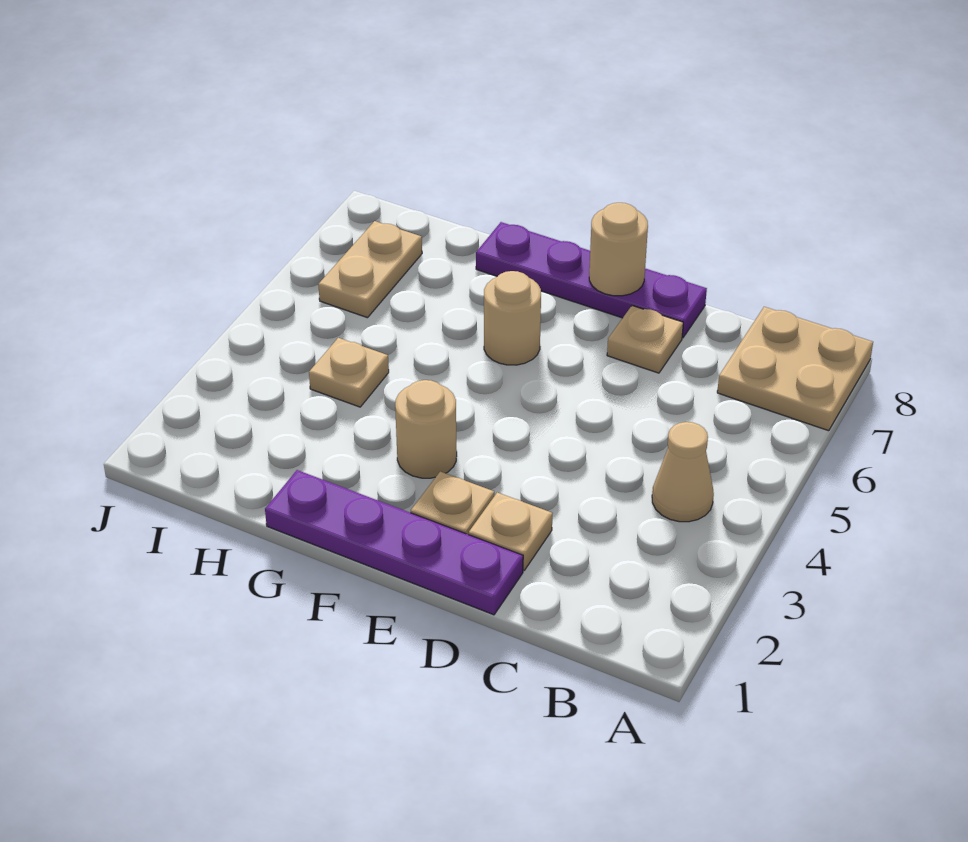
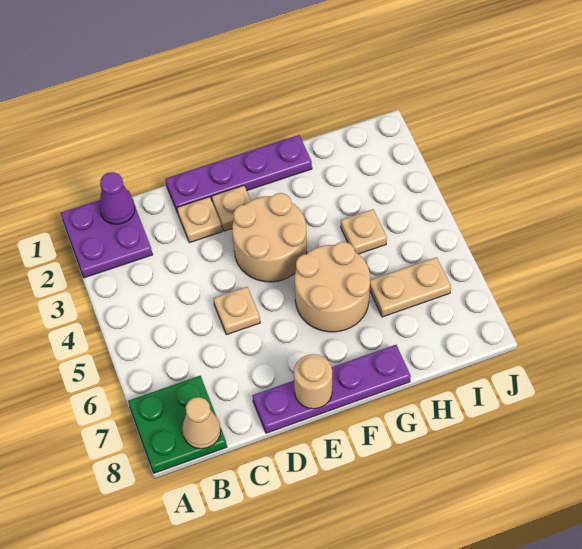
none -> purple 2x2 plate [61,191,153,278]
tan 2x2 plate [717,307,873,431] -> green 2x2 plate [128,376,227,473]
none -> purple 1x1 cone [99,172,135,224]
tan 1x1 cone [652,422,714,522] -> tan 1x1 cone moved to [182,397,221,449]
tan 1x1 plate [607,306,683,373] -> tan 1x1 plate moved to [213,287,260,335]
tan 1x1 round brick [395,380,457,478] -> tan 2x2 round brick [232,193,307,282]
tan 1x1 round brick [484,271,541,365] -> tan 2x2 round brick [295,242,370,332]
tan 1x2 plate [318,221,422,318] -> tan 1x2 plate turned to [370,257,451,317]

